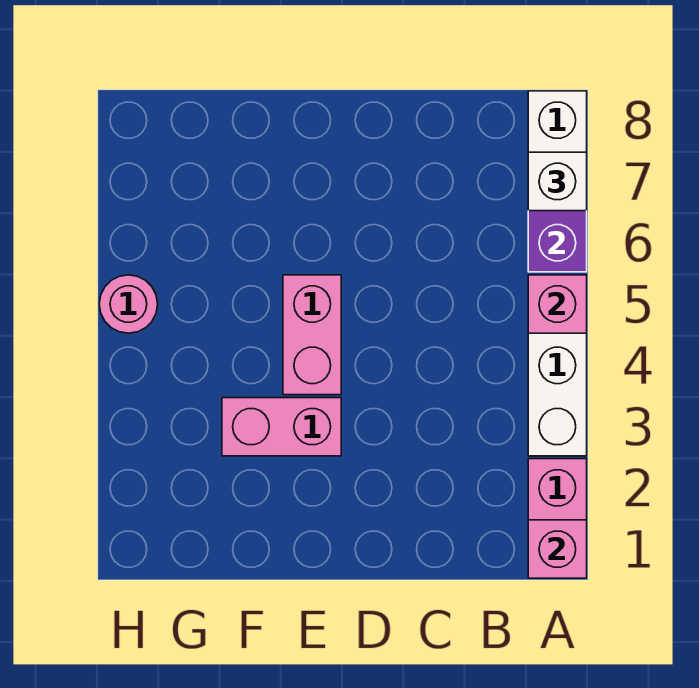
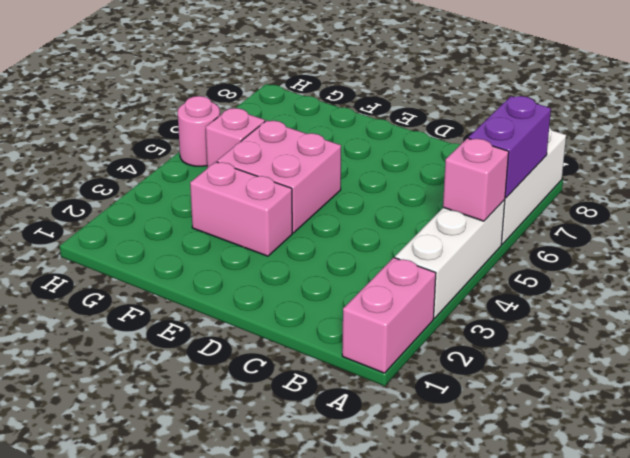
pink 1x1 brick [528,520,587,578] -> pink 1x1 brick moved to [206,108,265,168]
white 1x1 brick [528,152,587,211] -> none
pink 1x2 brick [283,275,341,395] -> pink 2x2 brick [217,120,341,233]

